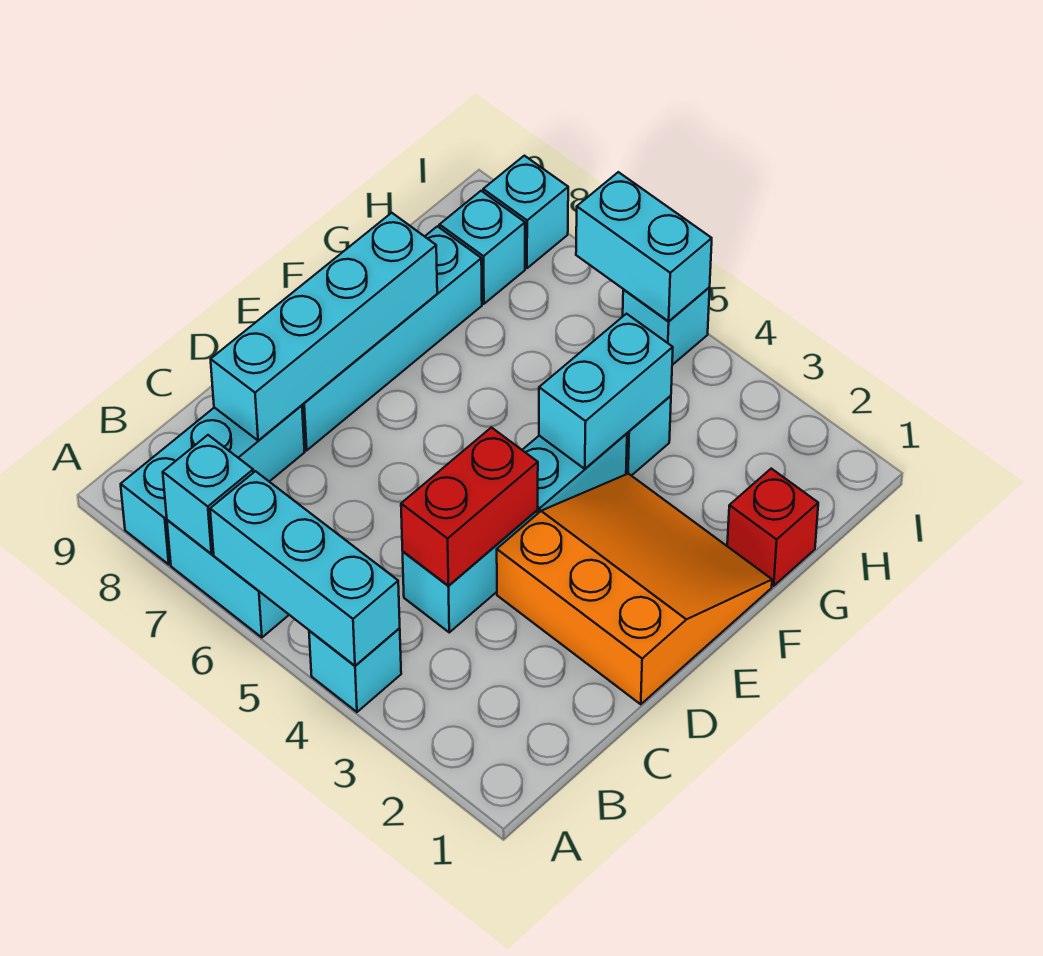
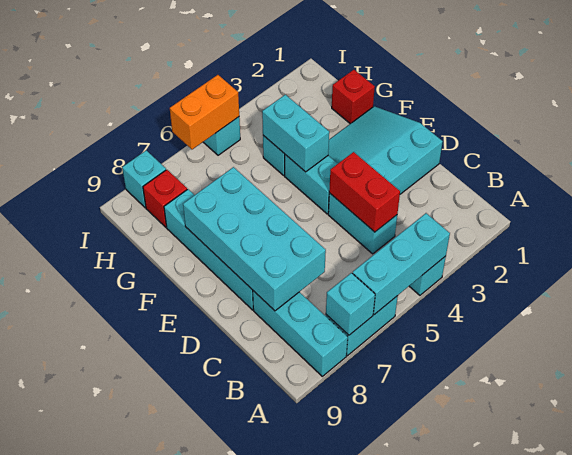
cyan 1x4 brick [211,213,437,441] -> cyan 2x4 brick [183,167,326,311]
orange 3x3 slope [497,474,772,704] -> cyan 3x3 slope [328,106,443,194]
cyan 1x1 brick [440,191,525,304] -> red 1x1 brick [143,170,187,227]
cyan 1x2 brick [576,172,712,321] -> orange 1x2 brick [170,75,239,149]

